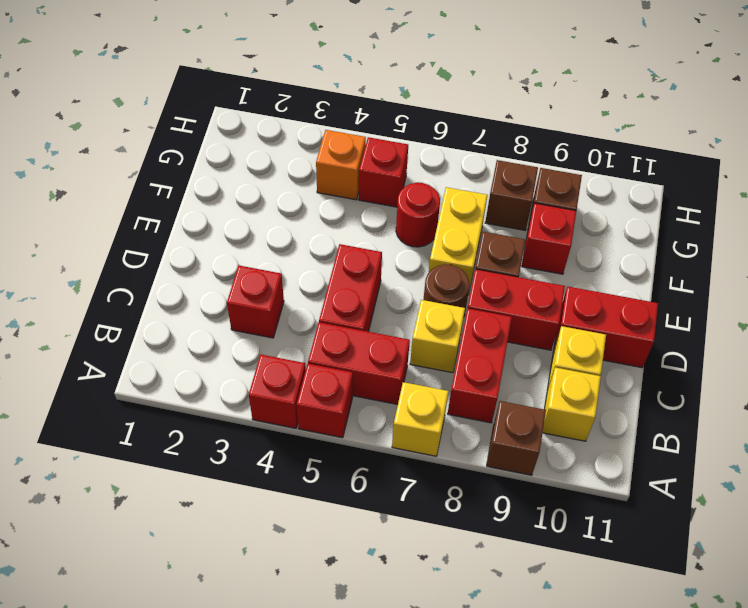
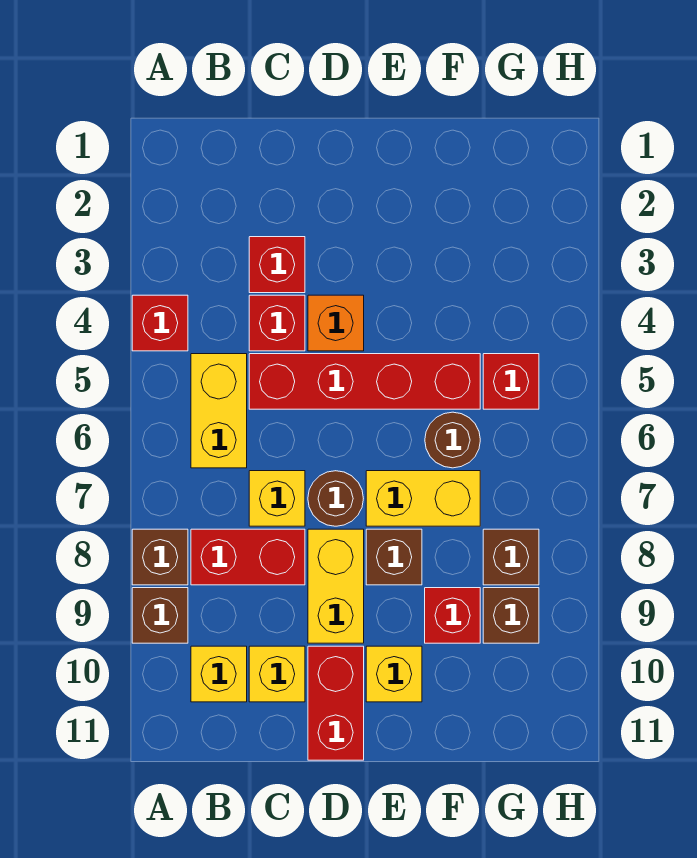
red 1x1 brick [297,364,353,438] -> red 1x1 brick moved to [249,295,305,351]
yellow 1x1 brick [392,382,449,456] -> yellow 1x1 brick moved to [366,646,422,702]
none -> brown 1x1 brick [132,529,188,585]
red 1x2 brick [308,322,410,405] -> yellow 1x2 brick [191,354,247,468]
red 1x2 brick [319,244,382,332] -> red 1x4 brick [249,354,480,409]
red 1x2 brick [468,269,565,350] -> yellow 1x2 brick [308,529,364,643]
red 1x1 round brick [396,183,440,247] -> brown 1x1 round brick [425,412,480,468]
orange 1x1 brick [316,130,366,200] -> orange 1x1 brick moved to [308,295,364,351]

